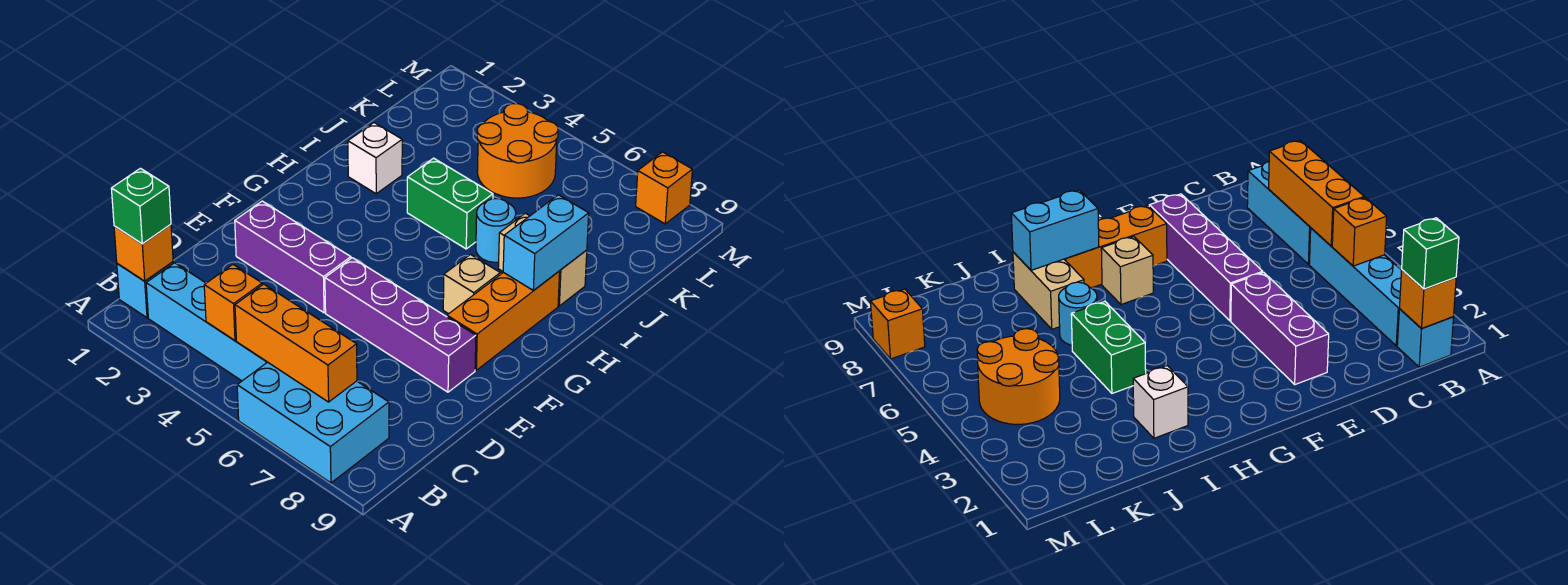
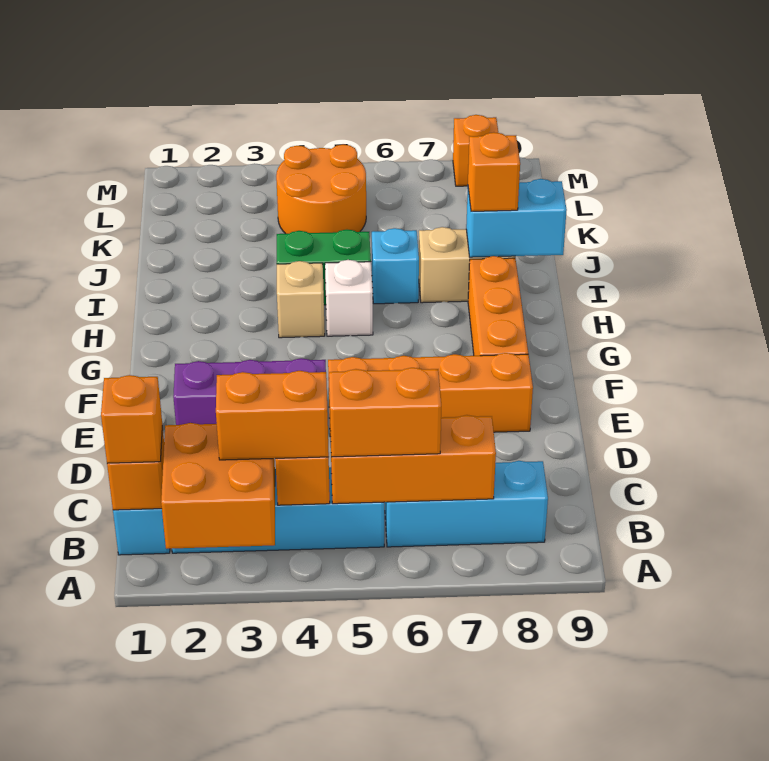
none -> orange 2x2 brick [161,423,275,549]
cyan 2x3 brick [237,362,389,483] -> cyan 1x3 brick [385,461,548,547]
green 1x1 brick [111,168,171,244] -> orange 1x1 brick [101,375,162,463]
none -> orange 1x2 brick [216,371,329,460]
none -> orange 1x2 brick [329,368,441,457]
purple 1x4 brick [325,258,476,392] -> orange 1x4 brick [328,353,533,437]
tan 1x1 brick [443,255,500,314] -> tan 1x1 brick moved to [277,261,325,338]
cyan 1x2 brick [503,195,589,291] -> cyan 1x2 brick turned to [466,179,567,257]
white 1x1 brick [348,123,402,194] -> white 1x1 brick moved to [325,260,373,336]
cyan 1x1 round brick [476,199,516,262] -> cyan 1x1 brick [372,228,419,304]
none -> orange 1x1 brick [468,132,520,211]

